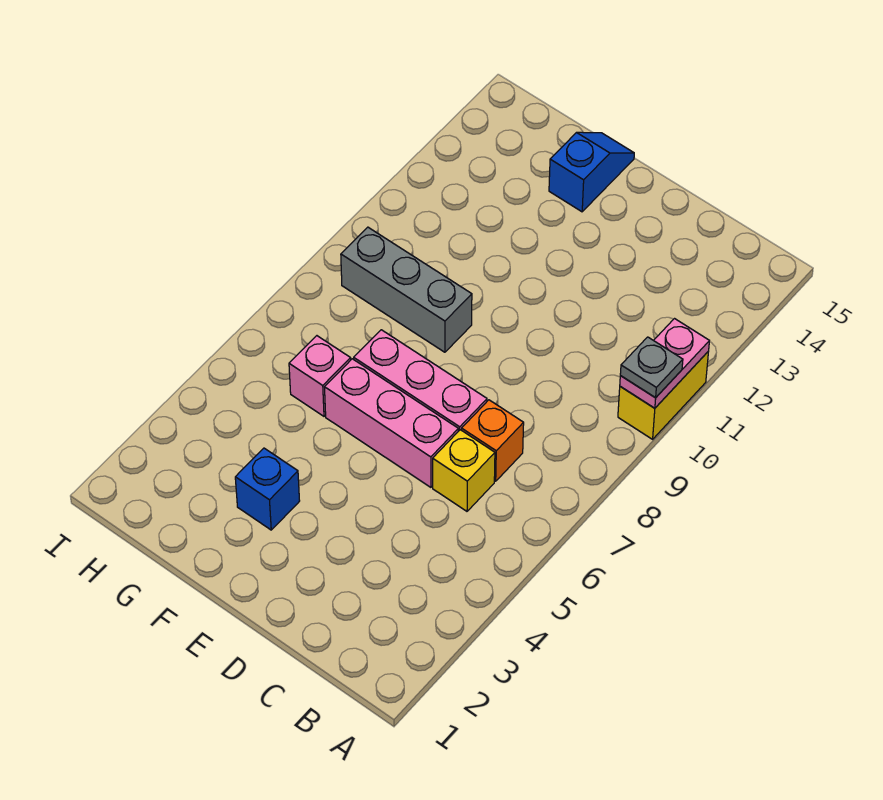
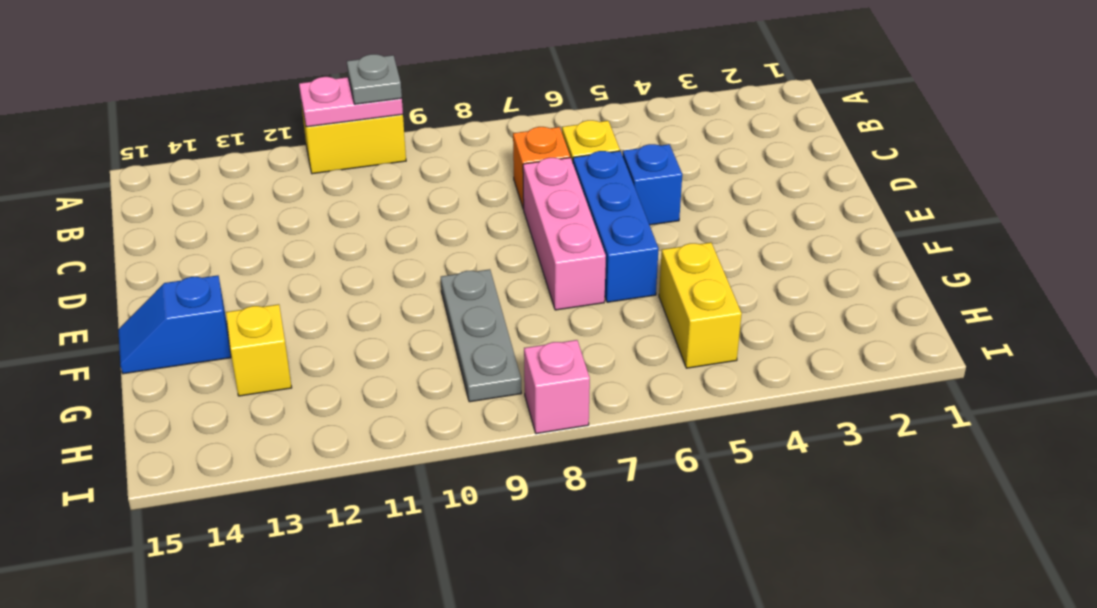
pink 1x3 brick [325,359,458,487] -> blue 1x3 brick [573,151,659,302]
blue 1x1 brick [235,448,300,530] -> blue 1x1 brick moved to [623,144,682,225]
grey 1x3 brick [341,227,472,352] -> grey 1x3 plate [441,269,521,402]
none -> yellow 1x2 brick [659,242,742,368]
pink 1x1 brick [289,336,351,416] -> pink 1x1 brick moved to [524,340,590,434]
none -> yellow 1x1 brick [226,304,292,396]

